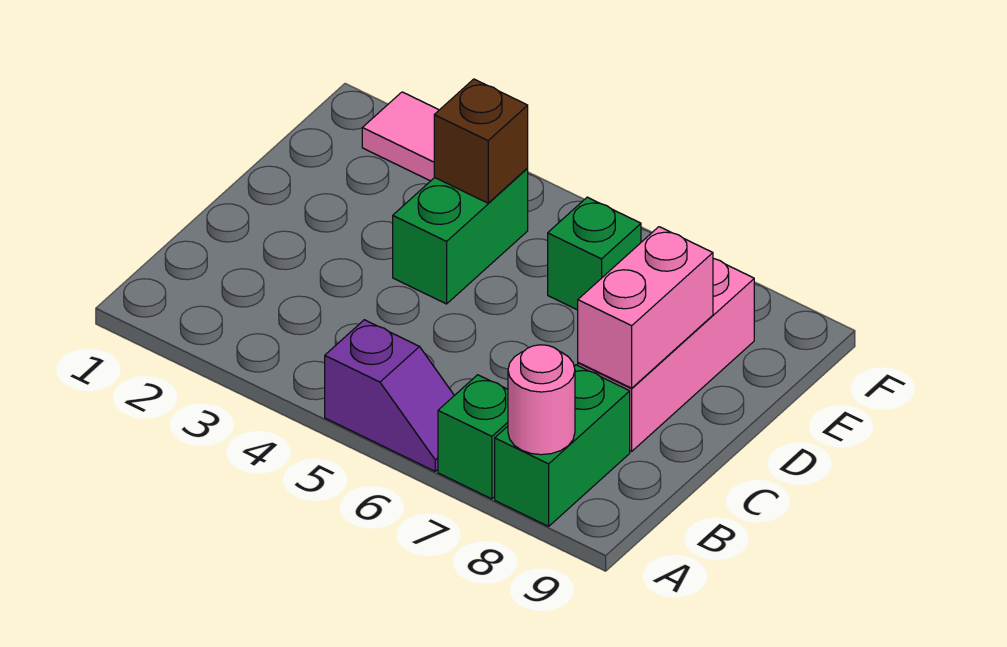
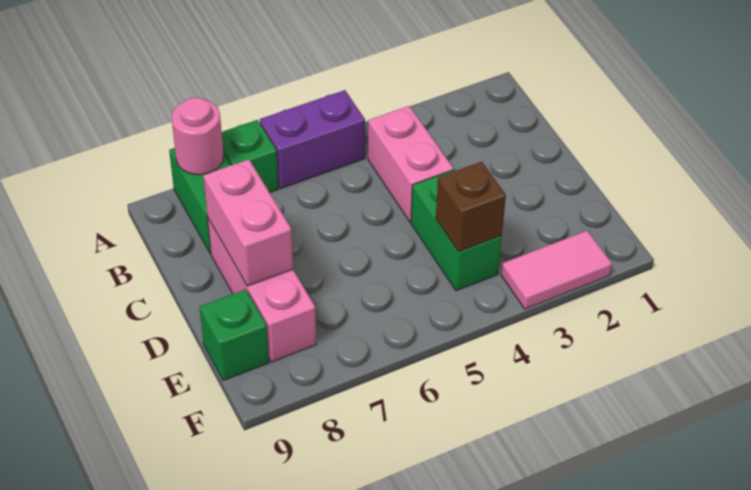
purple 1x2 slope [325,320,454,471] -> purple 1x2 brick [260,90,365,188]
none -> pink 1x2 brick [368,106,453,222]
green 1x1 brick [548,197,641,310] -> green 1x1 brick moved to [200,289,269,381]

